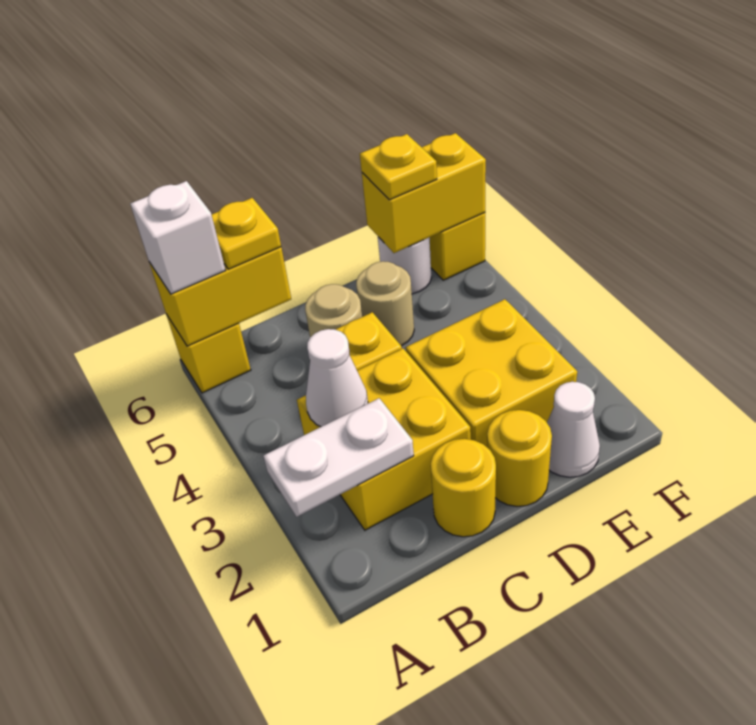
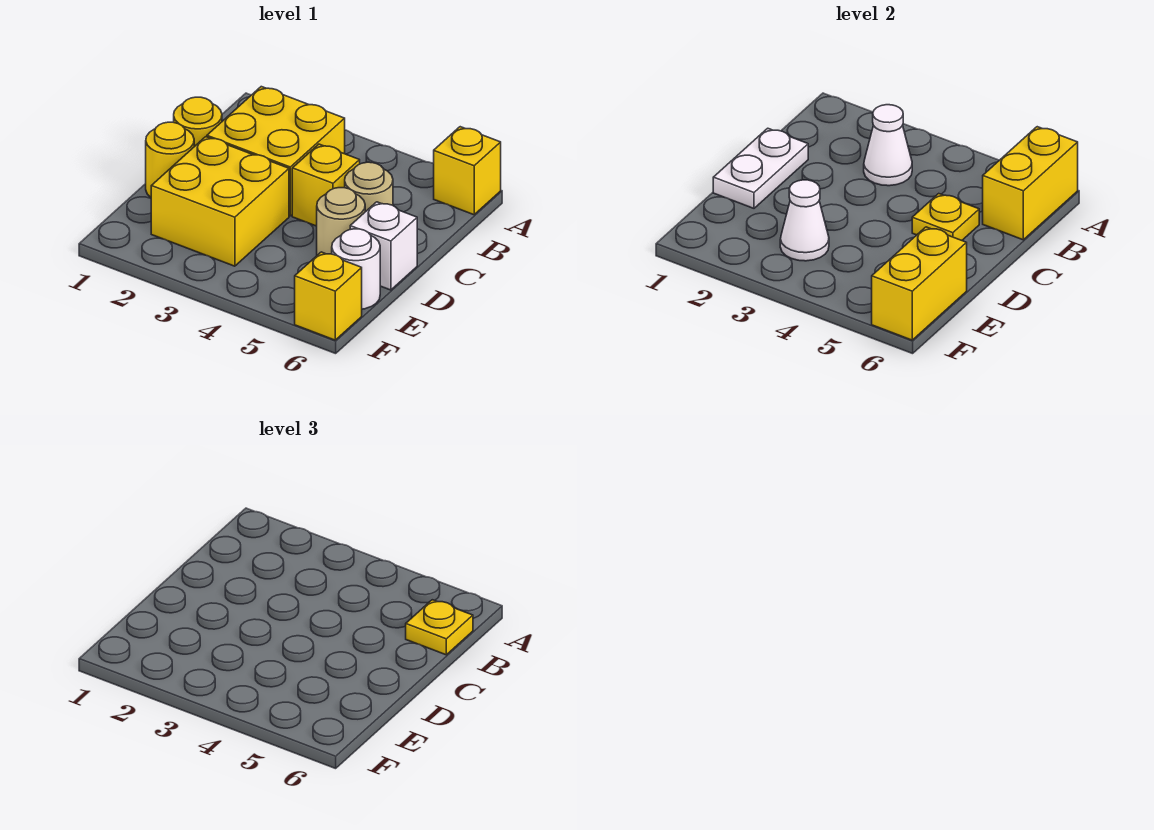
white 1x2 plate [263,398,414,517] -> white 1x2 plate moved to [713,128,808,208]
white 1x1 brick [130,181,226,294] -> white 1x1 brick moved to [350,202,417,290]
white 1x1 cone [547,382,600,477] -> white 1x1 cone moved to [780,180,829,261]
yellow 1x1 plate [360,134,437,200] -> yellow 1x1 plate moved to [912,194,979,240]

